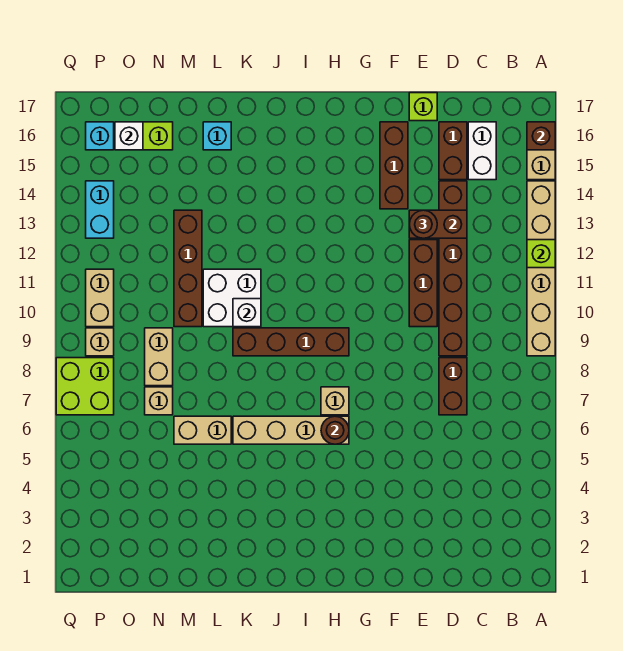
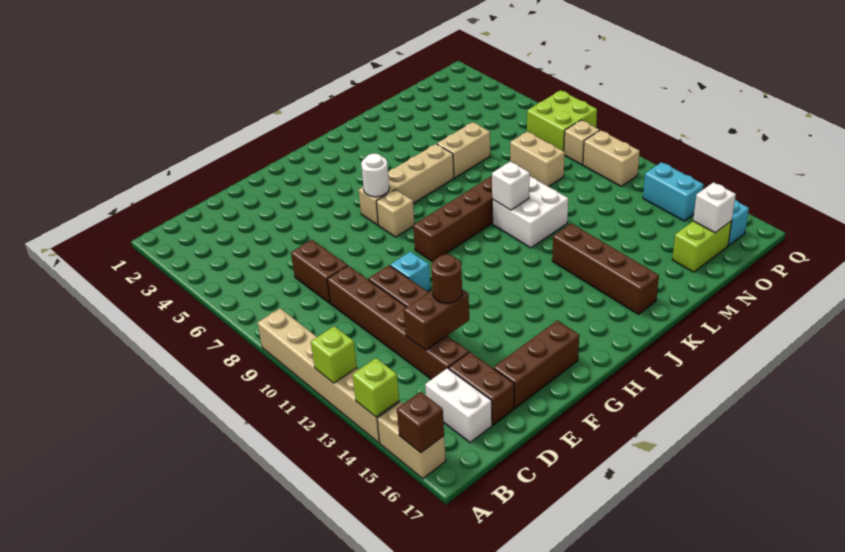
lime 1x1 brick [409,93,437,121] -> lime 1x1 brick moved to [352,358,399,417]
brown 1x3 brick [380,122,408,209] -> brown 1x3 brick turned to [494,320,579,408]
brown 1x1 round brick [321,416,349,444] -> white 1x1 round brick [361,154,389,197]
cyan 1x1 brick [203,122,231,150] -> cyan 1x1 brick moved to [390,252,431,291]
brown 1x4 brick [174,210,202,327] -> brown 1x4 brick moved to [552,224,659,314]
tan 1x1 brick [145,387,173,415] -> none

